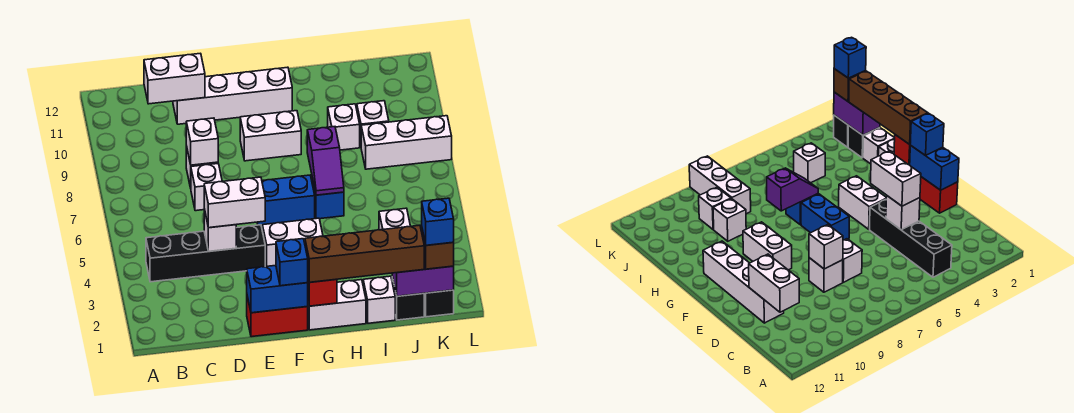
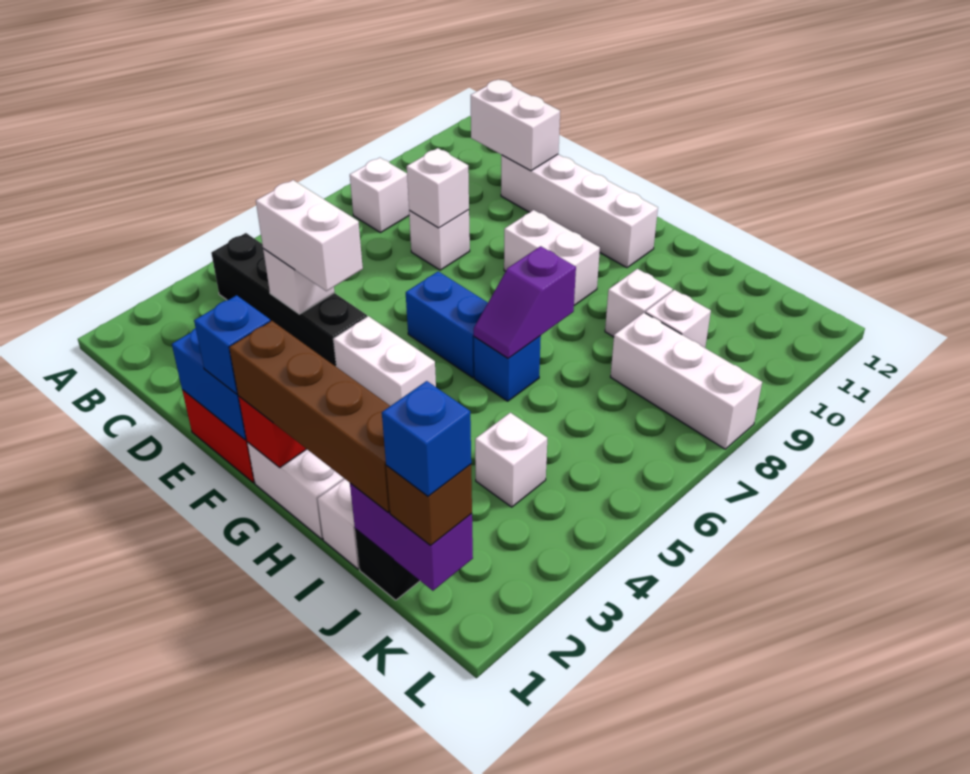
white 1x1 brick [191,163,222,211] -> white 1x1 brick moved to [350,158,409,233]
black 1x1 brick [424,290,454,317] -> none

